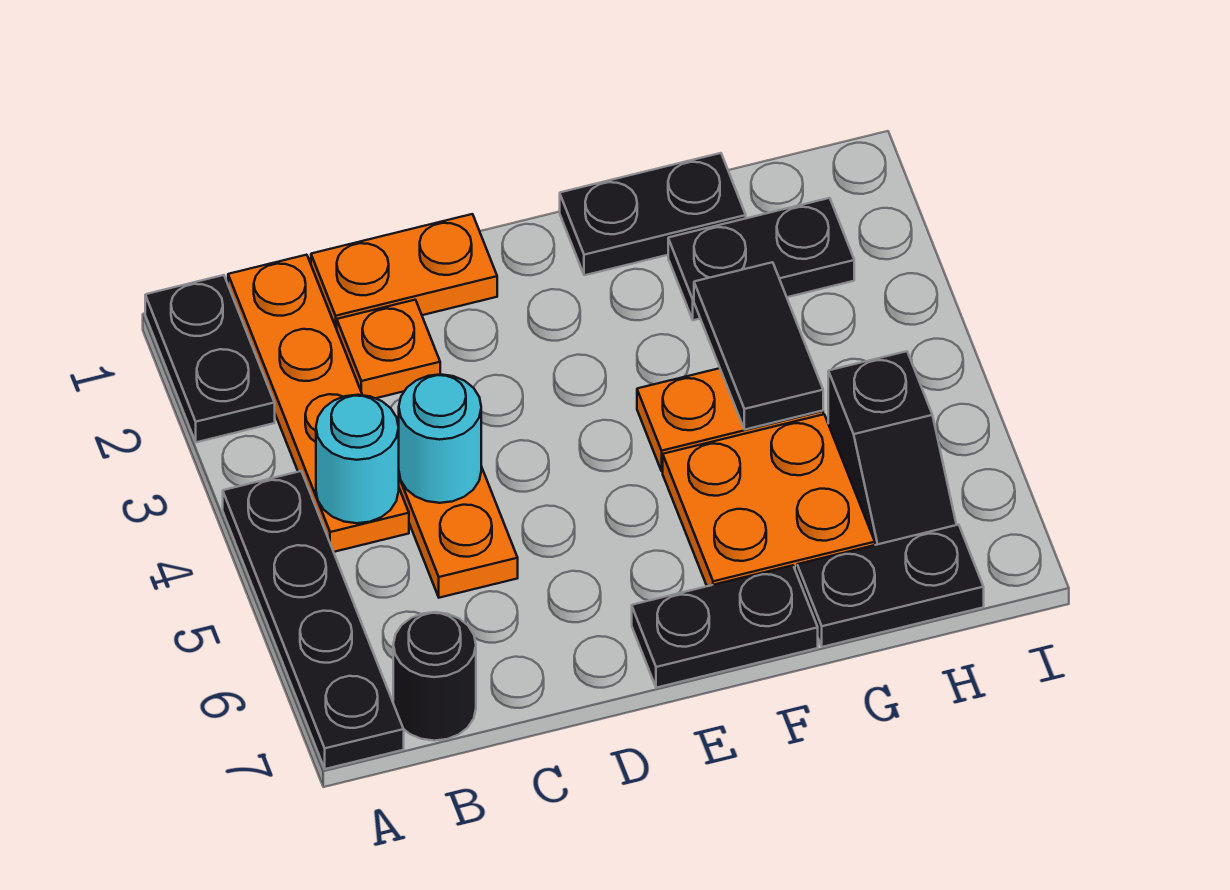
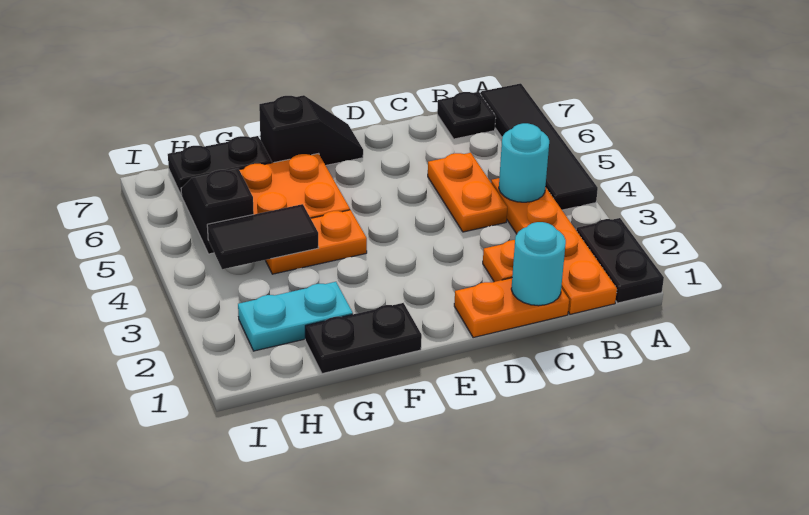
black 1x4 plate [223,471,404,769] -> black 1x4 tile [481,83,598,210]
black 1x1 round brick [393,612,476,741] -> black 1x1 plate [437,92,496,139]
cyan 1x1 round brick [399,374,481,503] -> cyan 1x1 round brick moved to [511,222,566,306]
black 1x2 plate [632,565,818,688] -> black 1x2 slope [259,95,363,166]
black 1x2 plate [668,198,854,320] -> cyan 1x2 plate [238,282,353,351]
black 1x2 tile [694,262,823,430] -> black 1x2 tile turned to [207,204,319,269]

